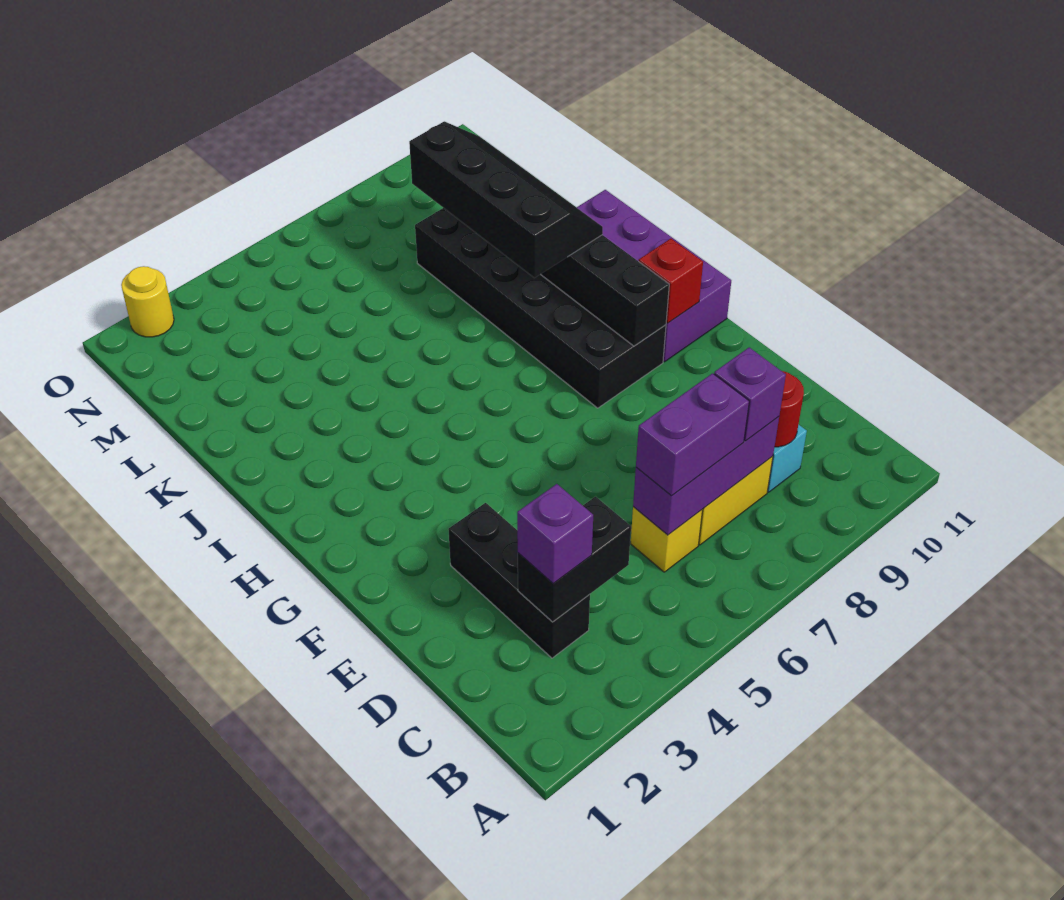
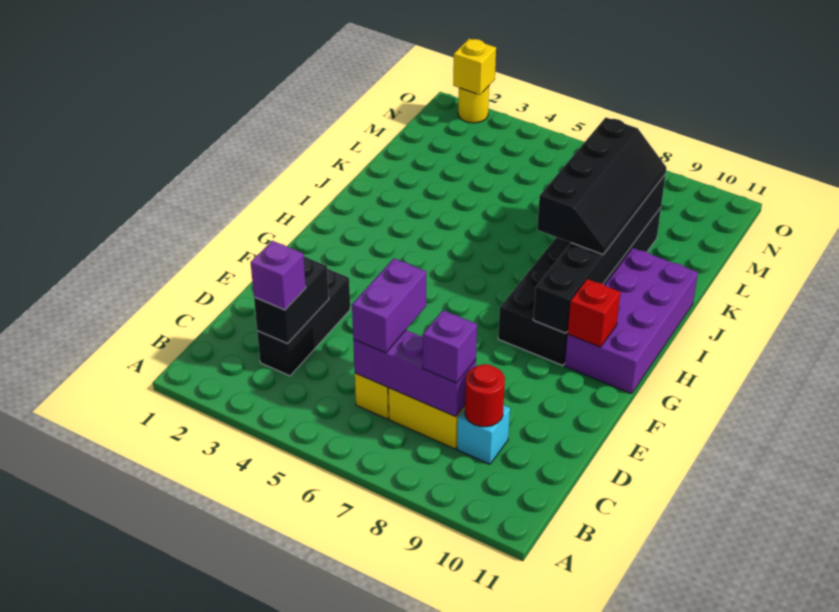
black 1x2 brick [518,497,631,622] -> black 1x2 brick turned to [254,257,329,344]
purple 1x2 brick [636,373,749,496] -> purple 1x2 brick turned to [352,258,427,353]
none -> yellow 1x1 brick [453,39,496,95]

